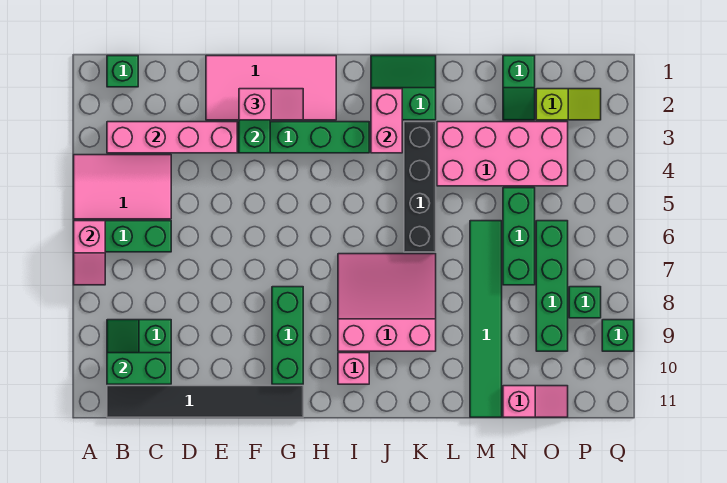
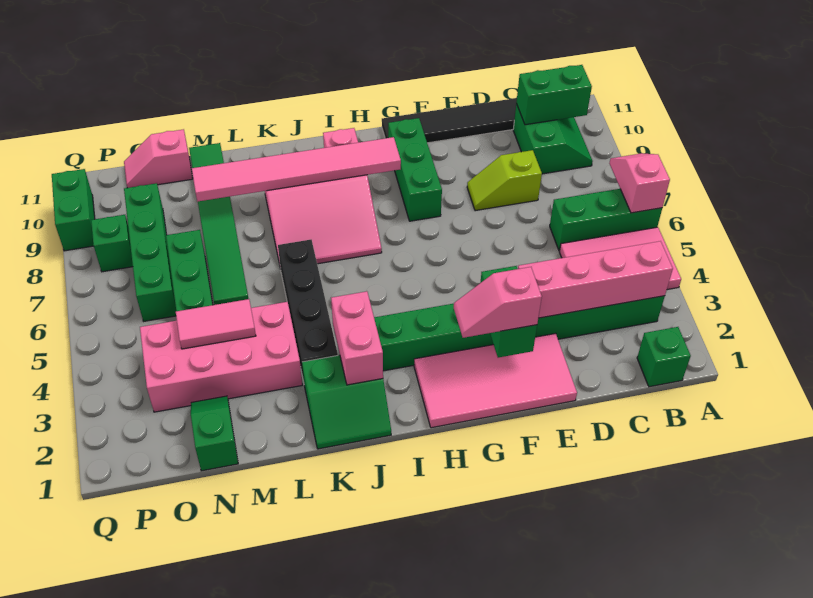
none -> pink 1x6 tile [192,137,401,202]
none -> pink 1x2 tile [176,299,256,349]
lime 1x2 slope [536,89,601,120] -> lime 1x2 slope moved to [467,150,542,211]
green 1x1 brick [602,320,634,351] -> green 1x2 brick [52,169,95,251]

